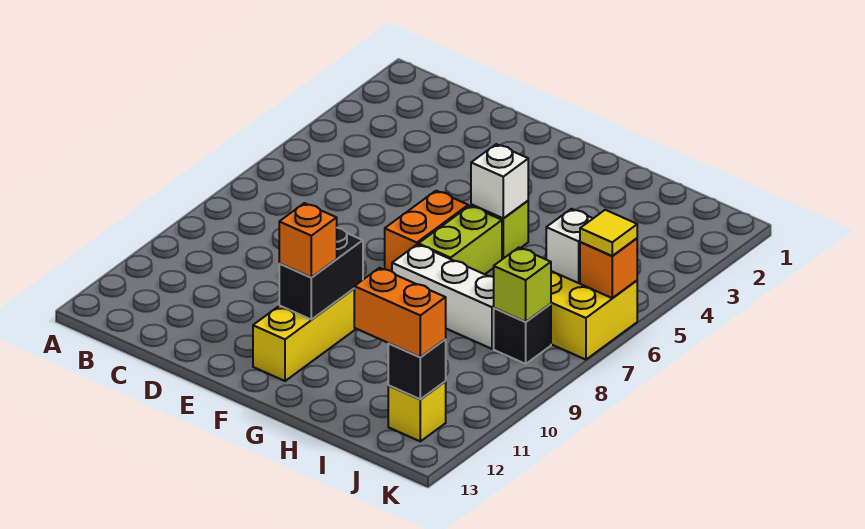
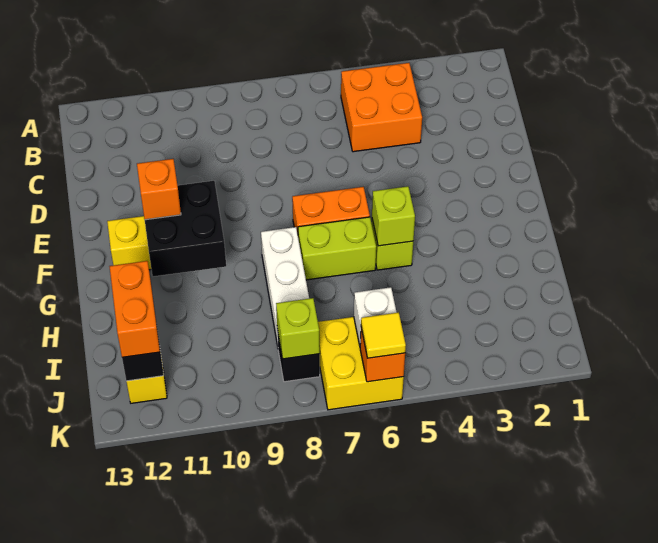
none -> orange 2x2 brick [341,63,422,152]
black 1x2 brick [279,228,363,319] -> black 2x2 brick [145,181,226,276]
white 1x1 brick [471,144,528,218] -> lime 1x1 brick [372,186,415,246]

